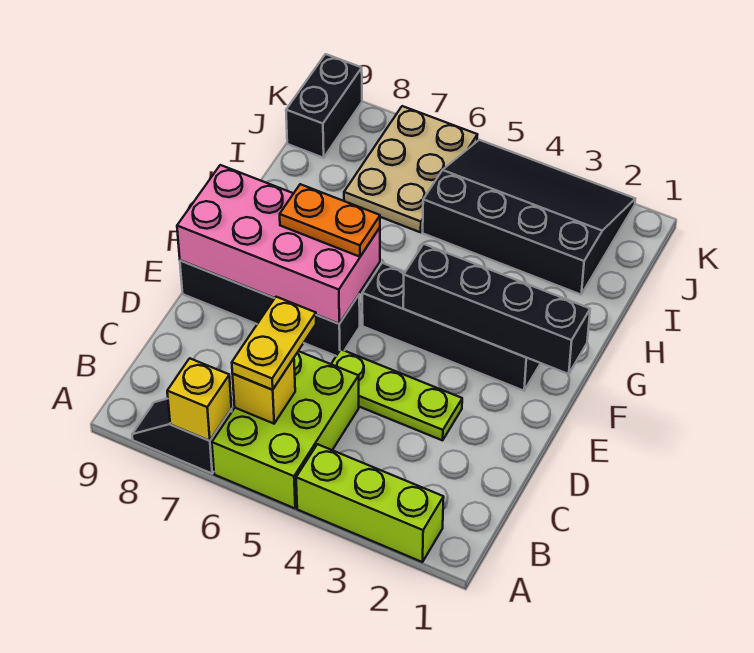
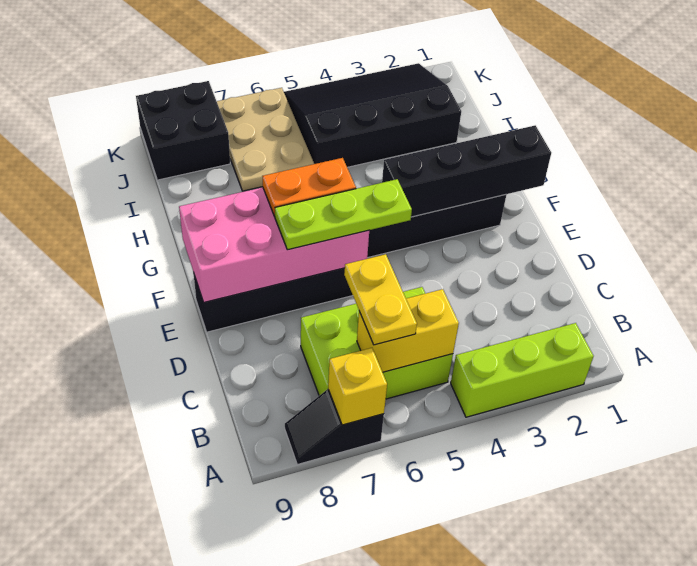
lime 2x3 brick [212,351,359,508] -> lime 2x3 brick turned to [301,287,453,399]
yellow 1x1 brick [233,358,295,424] -> yellow 1x2 brick [357,289,459,372]
lime 1x3 plate [331,350,462,440] -> lime 1x3 plate moved to [275,179,412,250]
black 1x2 brick [286,54,362,158] -> black 2x2 brick [136,81,230,180]

